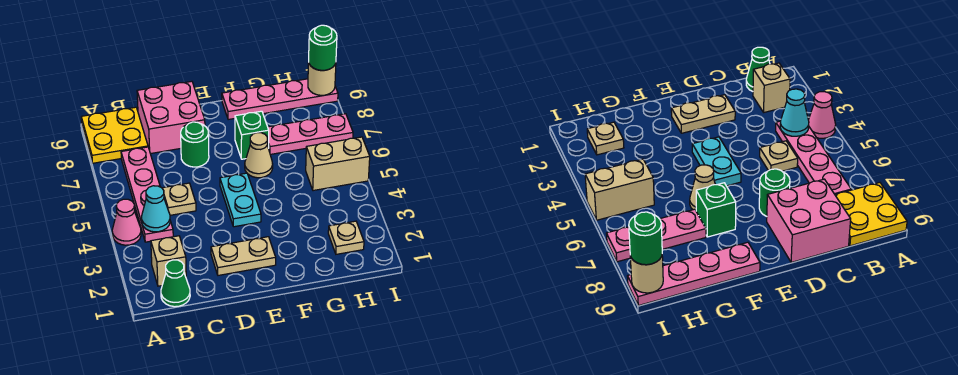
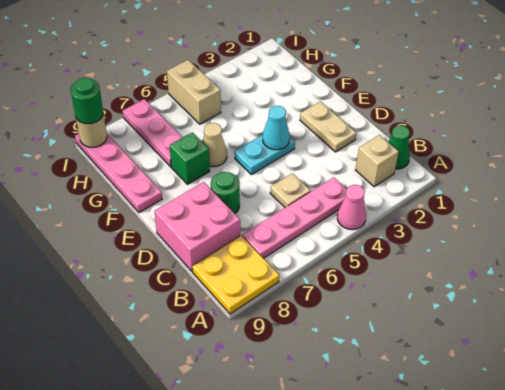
cyan 1x1 cone [142,186,170,232] -> cyan 1x1 cone moved to [263,106,290,150]
tan 1x1 plate [328,221,364,254] -> none

